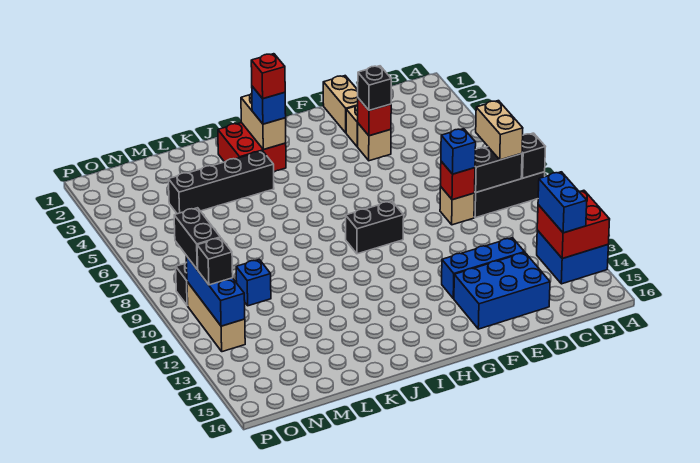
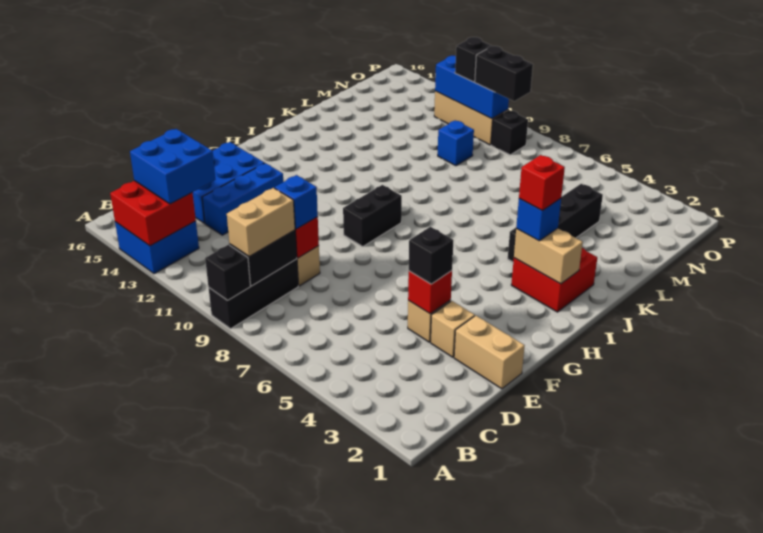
tan 1x2 brick [476,101,523,160] -> tan 1x2 brick turned to [227,188,295,256]
blue 1x2 brick [538,172,587,233] -> blue 2x2 brick [130,129,215,204]

